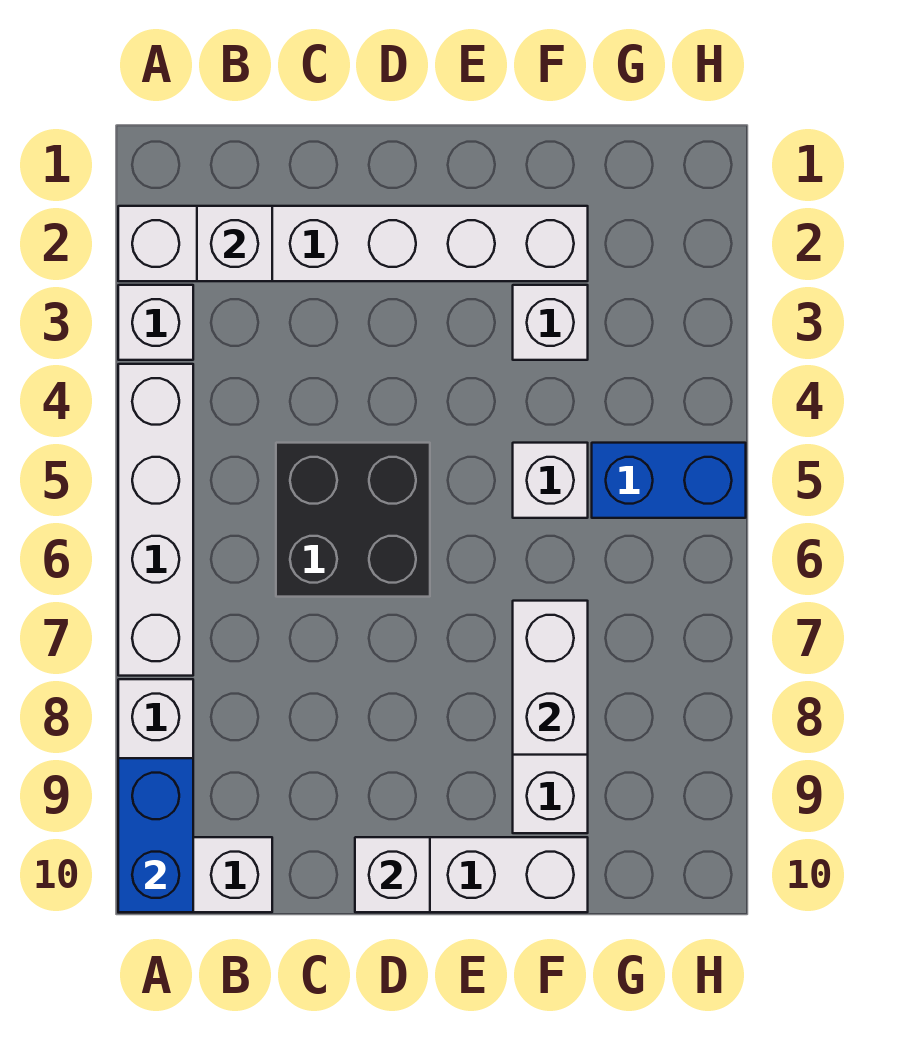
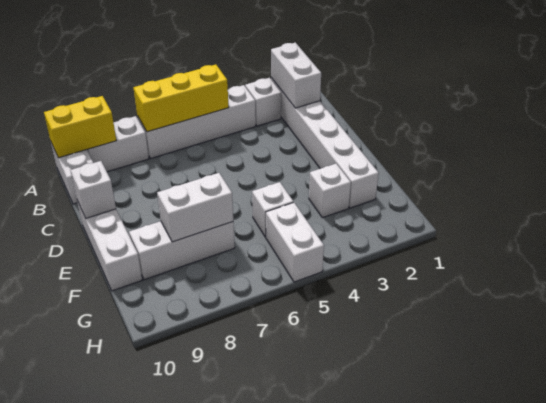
none -> yellow 1x3 brick [133,65,229,132]
blue 1x2 brick [118,758,193,912] -> yellow 1x2 brick [44,96,116,158]
white 1x1 brick [197,206,272,281] -> white 1x2 brick [271,42,321,108]
black 2x2 brick [276,443,430,597] -> none
blue 1x2 brick [592,443,746,518] -> white 1x2 brick [266,202,324,282]

